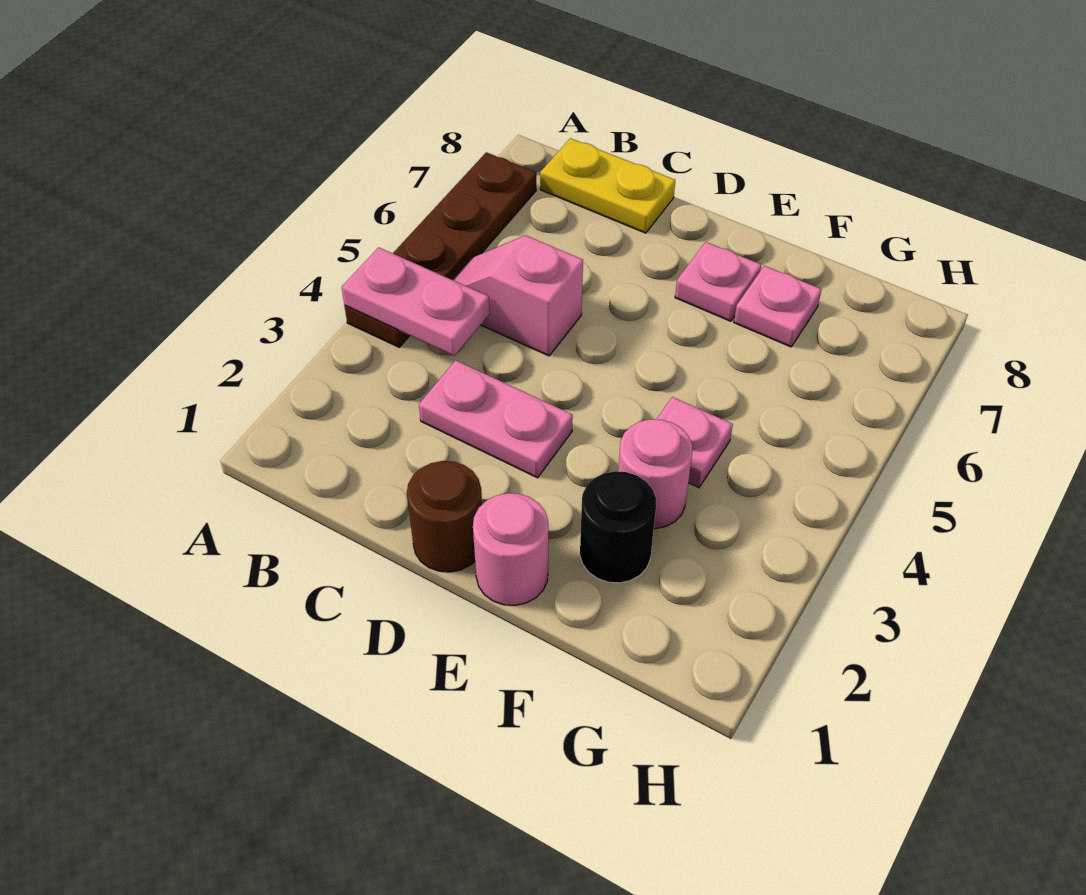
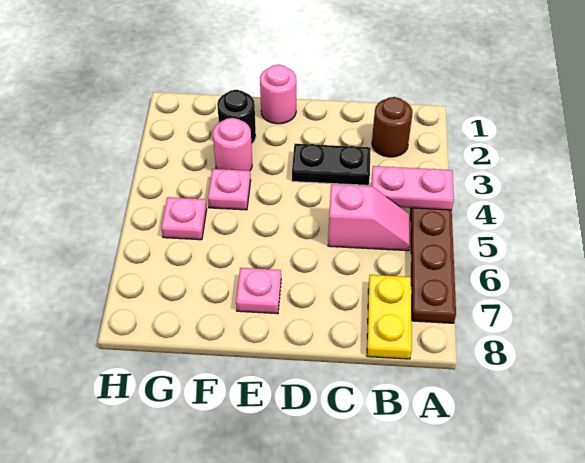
yellow 1x2 plate [540,138,675,233] -> yellow 1x2 plate turned to [367,275,412,359]
pink 1x2 plate [419,360,573,478] -> black 1x2 plate [292,144,371,185]
brown 1x1 round brick [407,461,482,572] -> brown 1x1 round brick moved to [372,97,413,157]
pink 1x1 plate [734,266,822,347] -> pink 1x1 plate moved to [161,197,207,240]

